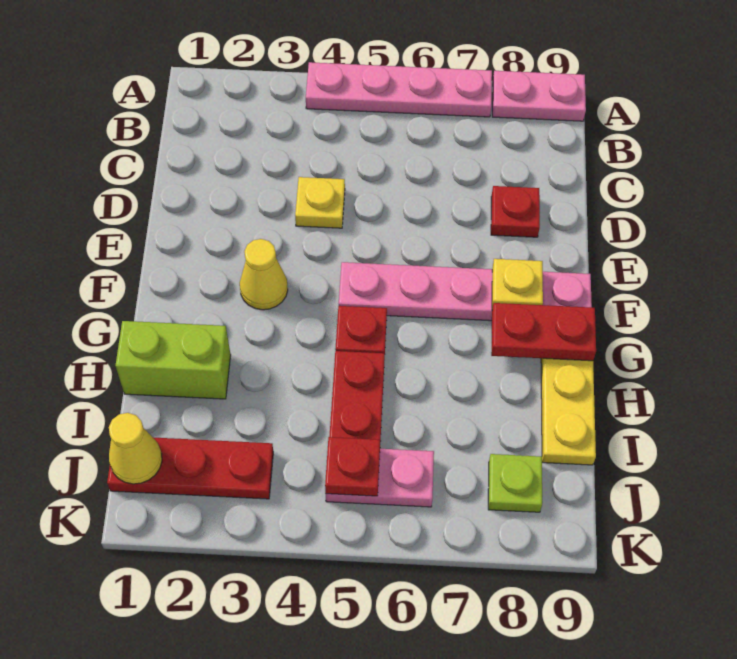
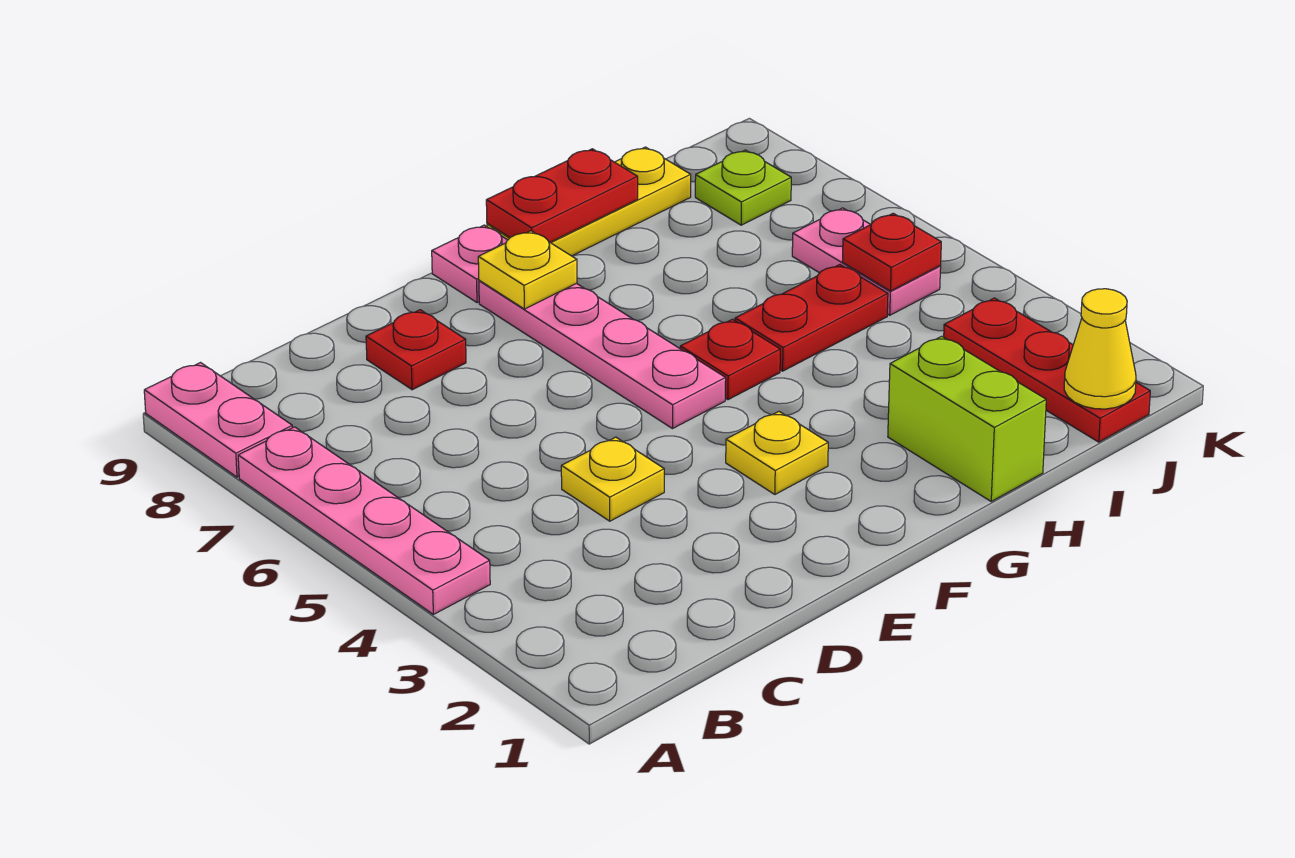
yellow 1x1 cone [240,239,288,310] -> yellow 1x1 plate [726,411,828,494]
red 1x2 plate [491,303,596,361] -> red 1x2 plate turned to [486,149,638,242]

